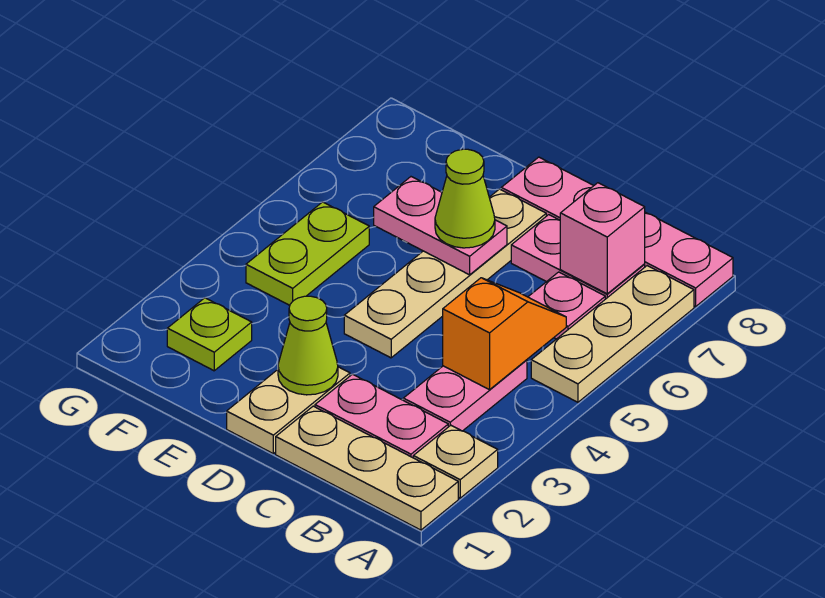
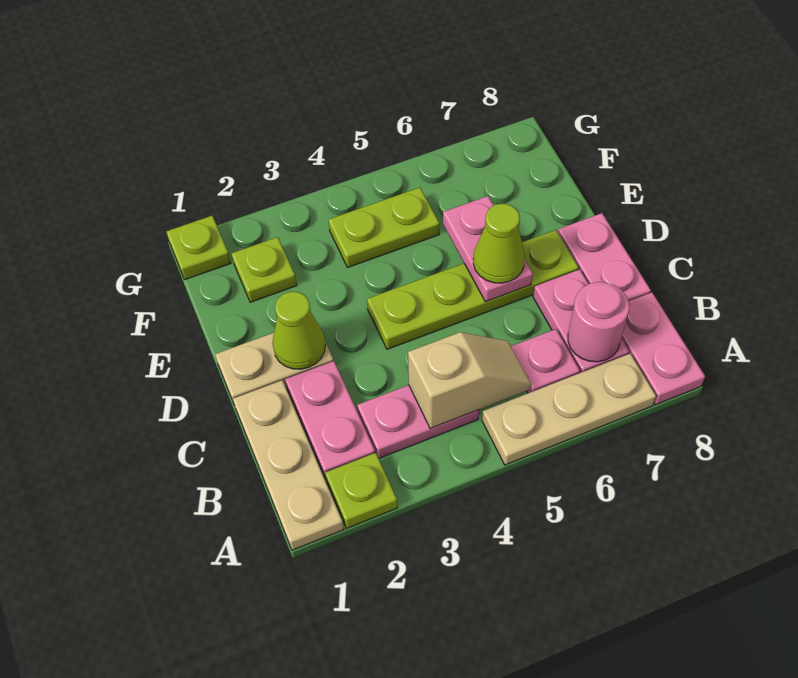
tan 1x1 plate [413,425,498,498] -> lime 1x1 plate [325,453,398,528]
orange 1x2 slope [443,278,566,390] -> tan 1x2 slope [408,332,531,429]
pink 1x1 brick [560,183,645,294] -> pink 1x1 round brick [568,282,629,362]
tan 1x4 plate [344,189,546,358] -> lime 1x4 plate [367,230,579,349]
none -> lime 1x1 plate [166,216,231,280]

